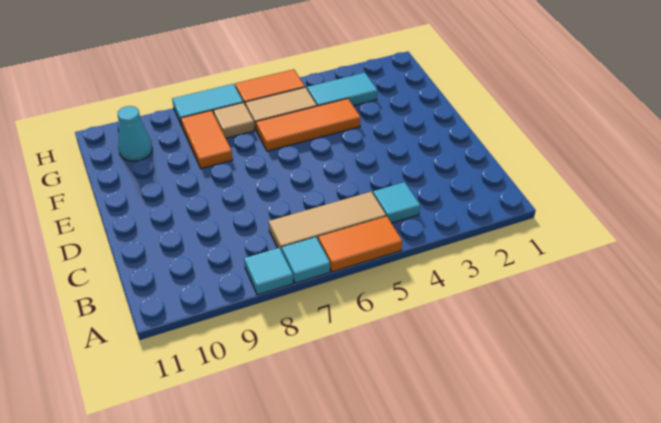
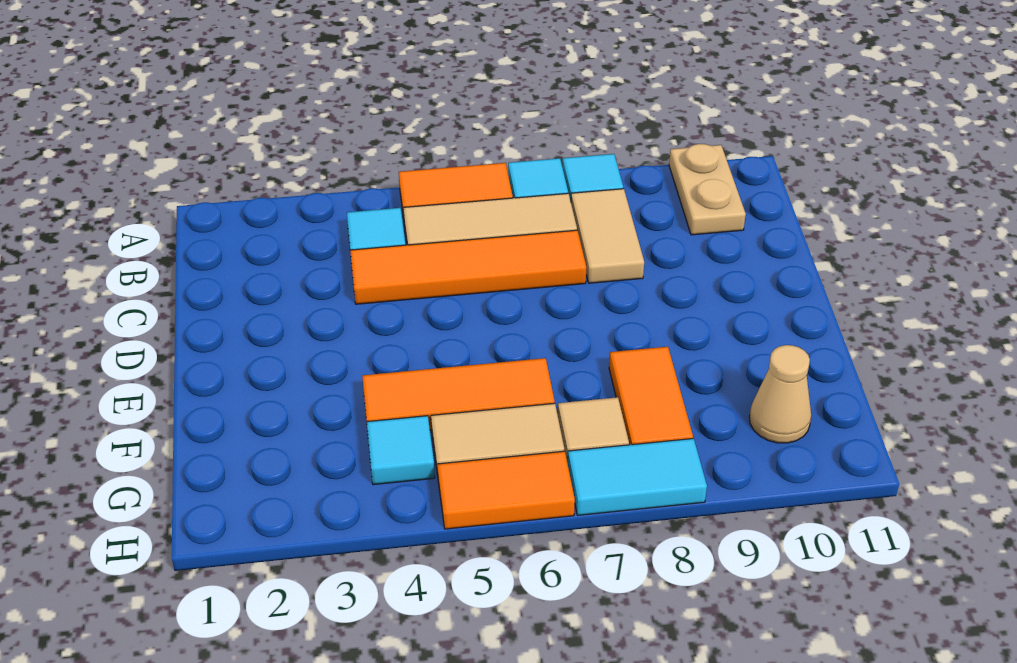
none -> tan 1x2 plate [669,144,746,235]
none -> tan 1x2 tile [571,189,644,283]
none -> orange 1x4 tile [350,230,586,304]
cyan 1x2 tile [307,73,377,106] -> cyan 1x1 tile [367,416,435,485]
cyan 1x1 cone [118,106,152,161] -> tan 1x1 cone [749,345,811,443]

